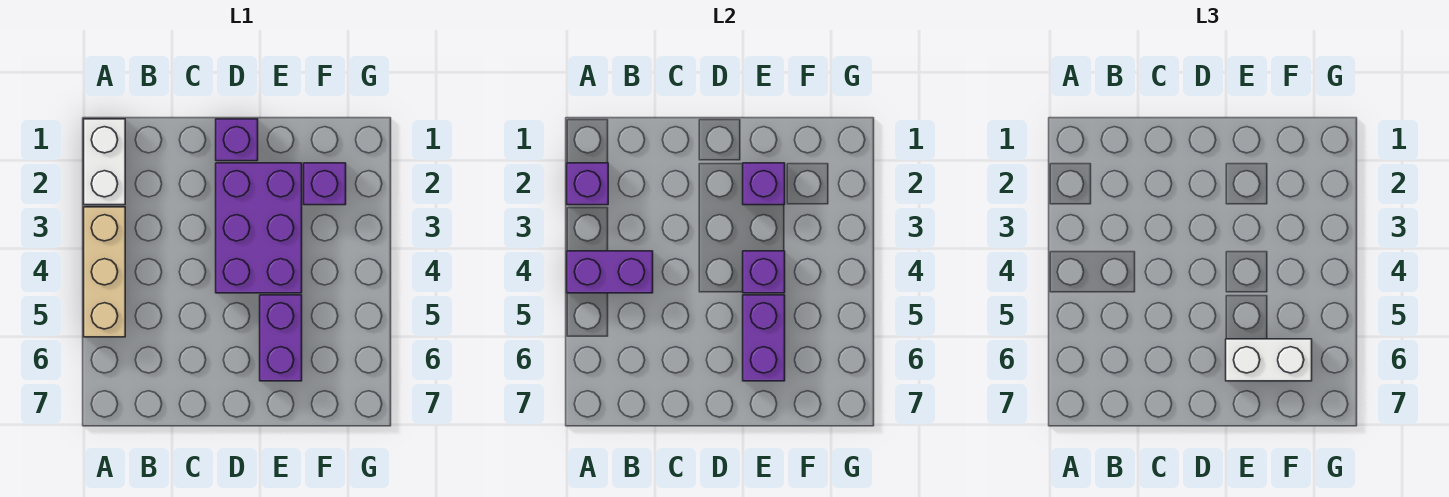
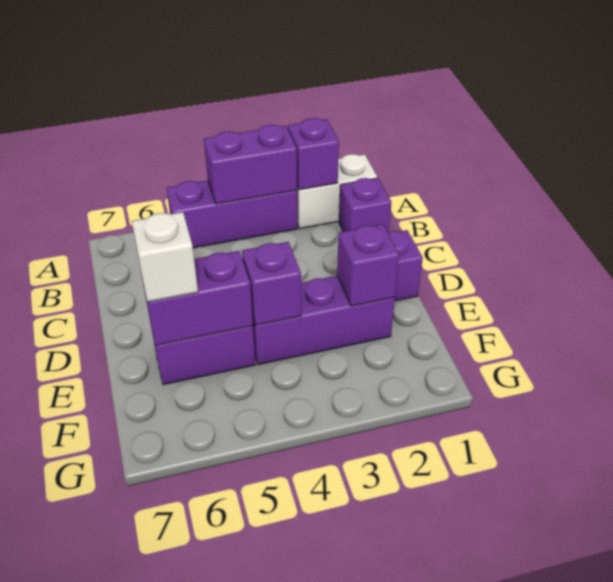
tan 1x3 brick [84,207,125,337] -> purple 1x3 brick [167,181,298,248]
purple 1x2 brick [567,251,653,293] -> purple 1x2 brick turned to [204,125,297,204]
purple 2x3 brick [216,163,302,293] -> purple 1x3 brick [253,276,395,365]
white 1x2 brick [1226,339,1312,381] -> white 1x1 brick [132,212,198,302]
purple 1x1 brick [304,163,346,205] -> purple 1x1 brick moved to [339,178,391,232]

